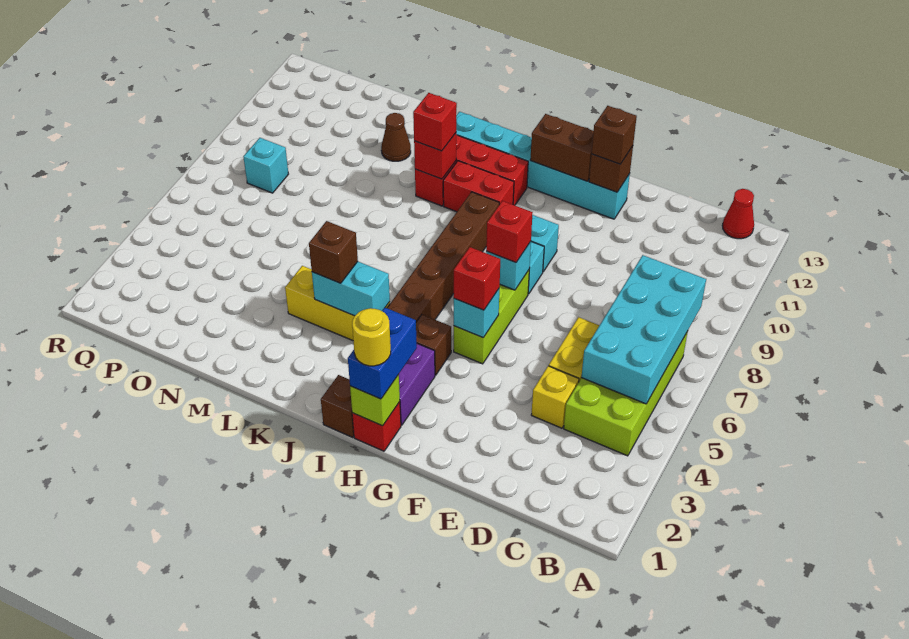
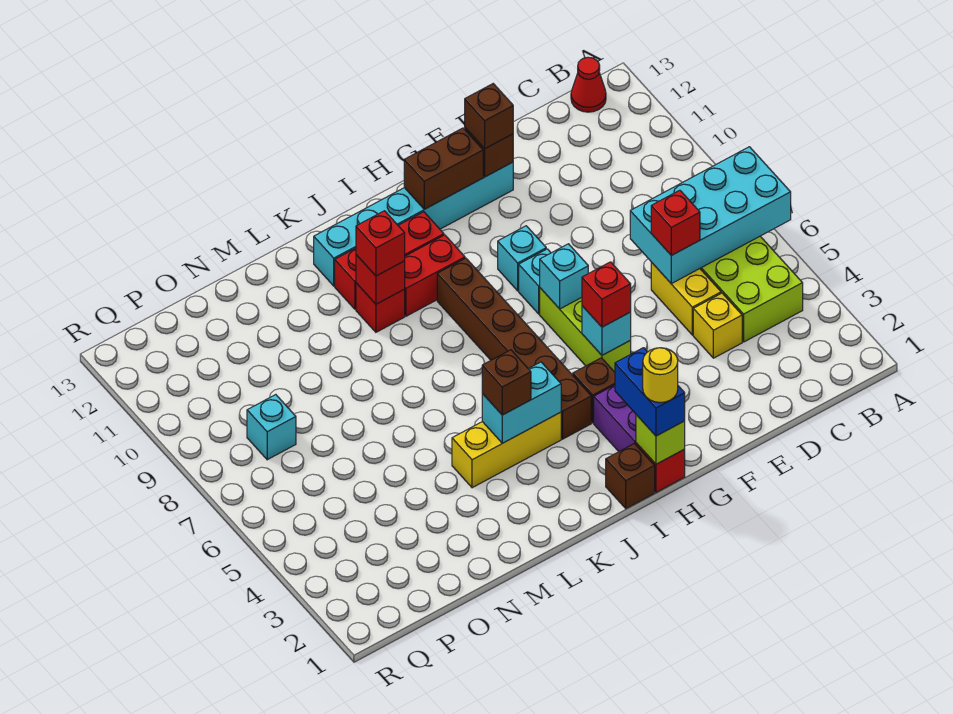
cyan 2x4 brick [581,255,706,404] -> cyan 2x4 brick turned to [630,147,791,284]
red 1x1 brick [486,201,533,262] -> red 1x1 brick moved to [651,190,700,255]
brown 1x1 cone [381,113,411,161] -> none

